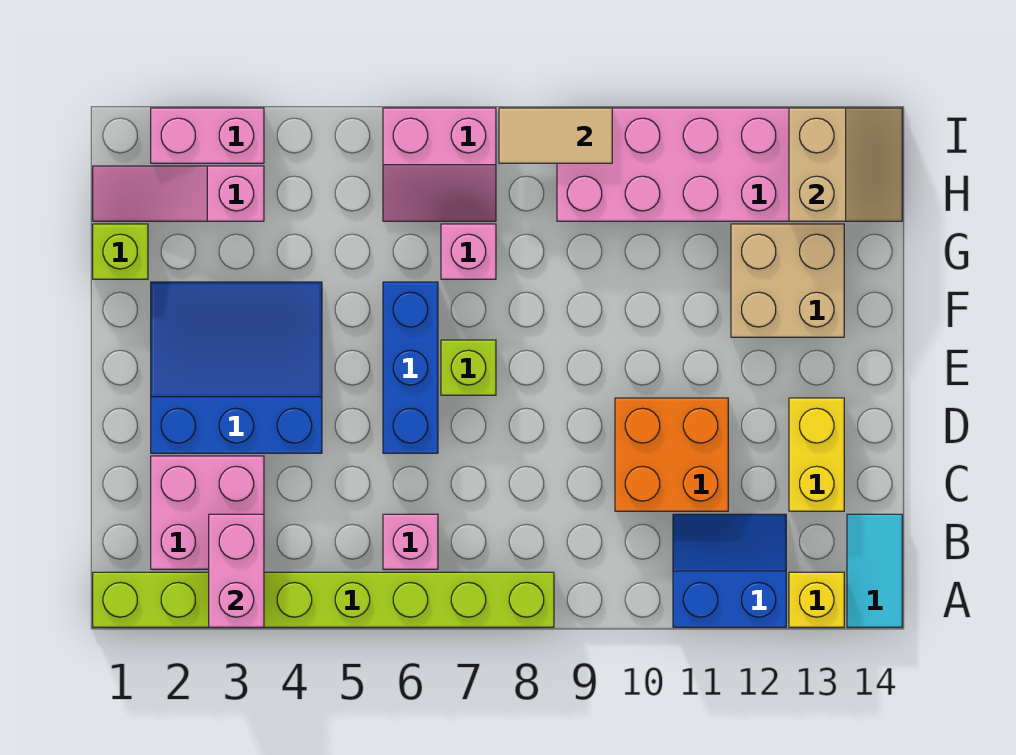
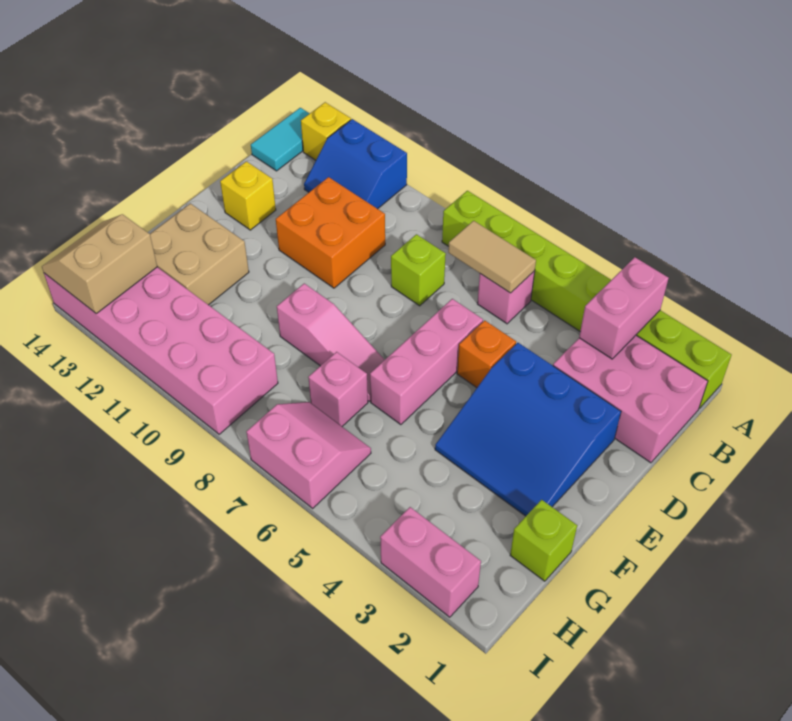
pink 2x2 brick [151,456,264,569] -> pink 2x3 brick [553,335,708,463]
yellow 1x2 brick [789,398,844,511] -> yellow 1x1 brick [220,161,276,230]
none -> orange 1x1 brick [457,320,516,388]
blue 1x3 brick [383,282,438,453] -> pink 1x3 brick [370,299,483,425]
lime 1x1 brick [441,340,496,395] -> lime 1x1 brick moved to [391,234,446,306]
pink 1x3 slope [93,166,264,221] -> pink 1x3 slope moved to [277,283,384,401]
tan 1x2 tile [499,108,612,163] -> tan 1x2 tile moved to [448,221,536,293]

